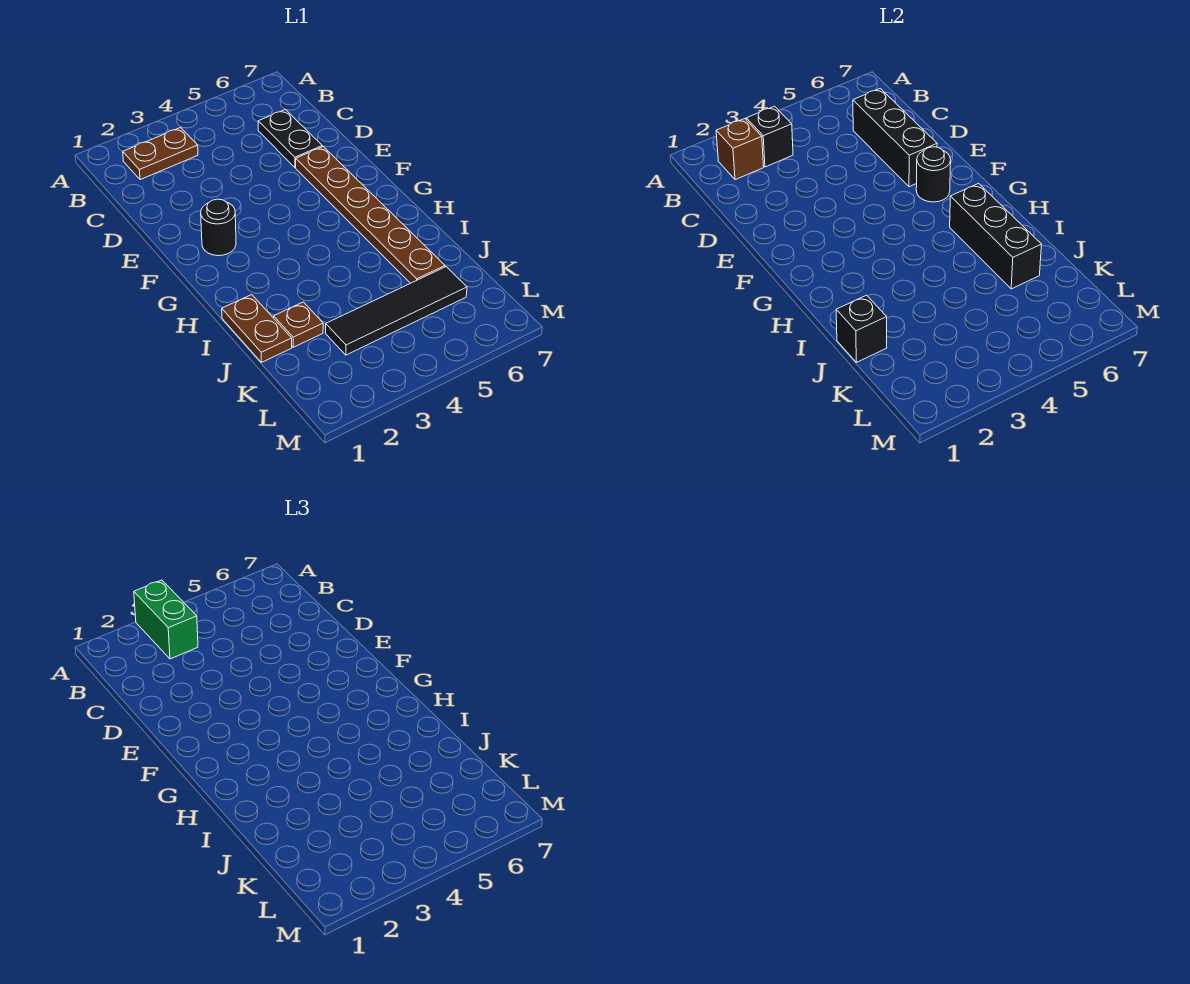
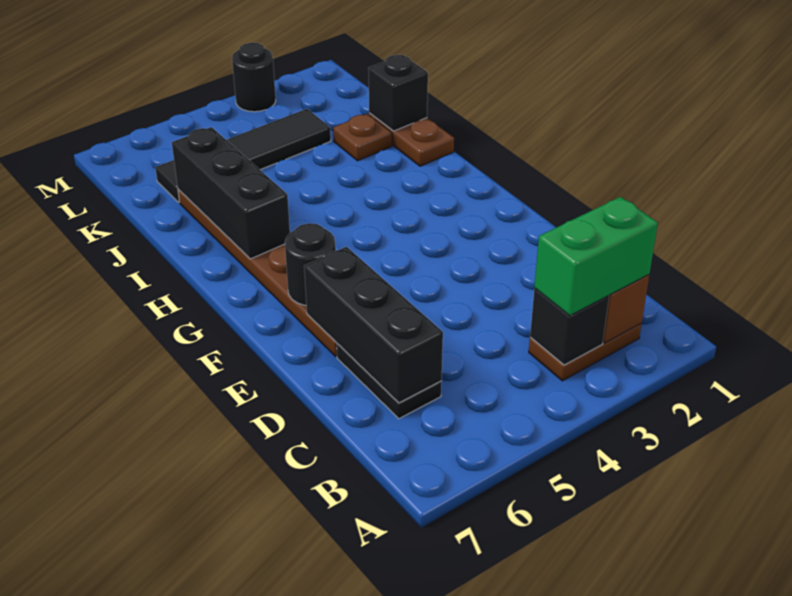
green 1x2 brick [134,580,198,659] -> green 1x2 brick turned to [534,197,658,316]
black 1x1 round brick [201,199,236,256] -> black 1x1 round brick moved to [232,43,276,112]

